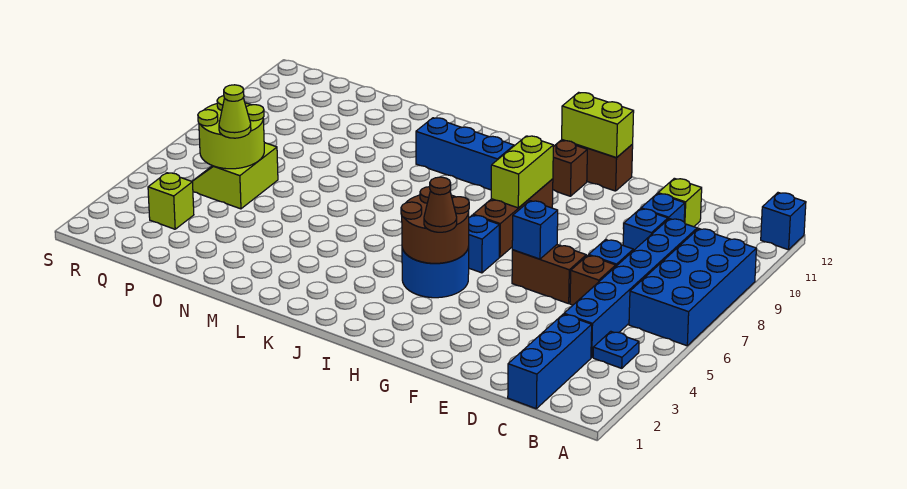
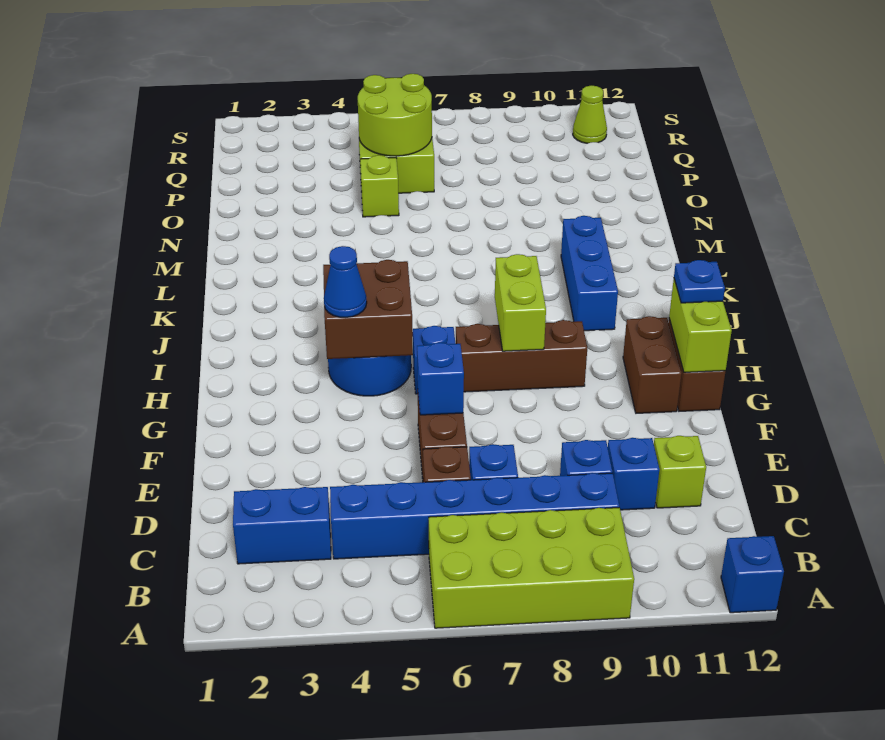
blue 2x4 brick [629,229,756,346] -> lime 2x4 brick [429,507,634,628]
blue 1x1 plate [593,331,639,368] -> blue 1x1 plate moved to [674,260,725,303]
blue 1x3 brick [508,314,592,409] -> blue 1x2 brick [233,487,331,564]
brown 2x2 round brick [401,187,469,263] -> brown 2x2 brick [323,260,413,359]
brown 1x1 cone [424,177,457,232] -> blue 1x1 cone [324,246,367,317]
lime 1x2 brick [491,136,553,208] -> lime 1x2 brick turned to [495,254,546,351]
brown 1x1 brick [553,141,587,196] -> brown 1x2 brick [623,316,682,413]
lime 1x1 cone [219,85,251,138] -> lime 1x1 cone moved to [573,86,607,143]
lime 1x1 brick [148,173,194,229] -> lime 1x1 brick moved to [360,155,399,217]

